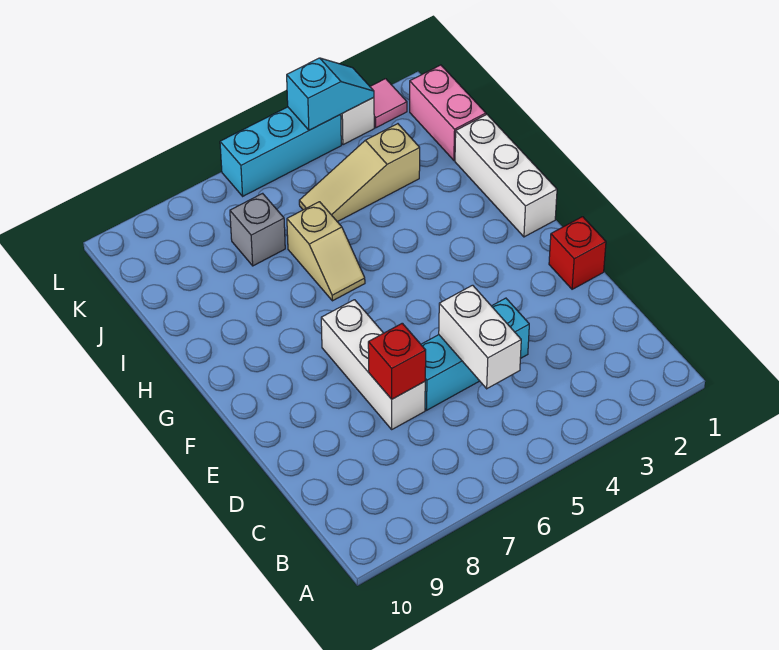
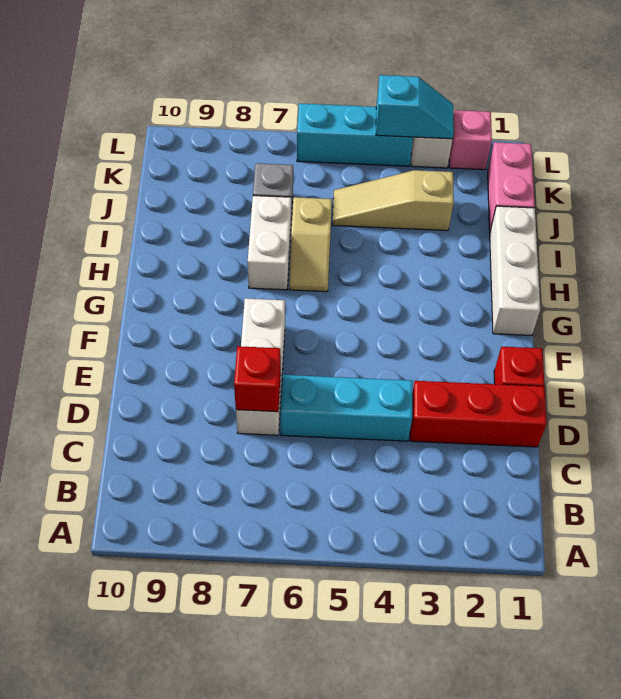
white 1x2 brick [439,285,521,389] -> white 1x2 brick moved to [248,196,291,290]
none -> red 1x3 brick [410,381,547,447]
pink 1x1 tile [370,79,407,128] -> pink 1x1 brick [449,110,492,170]

